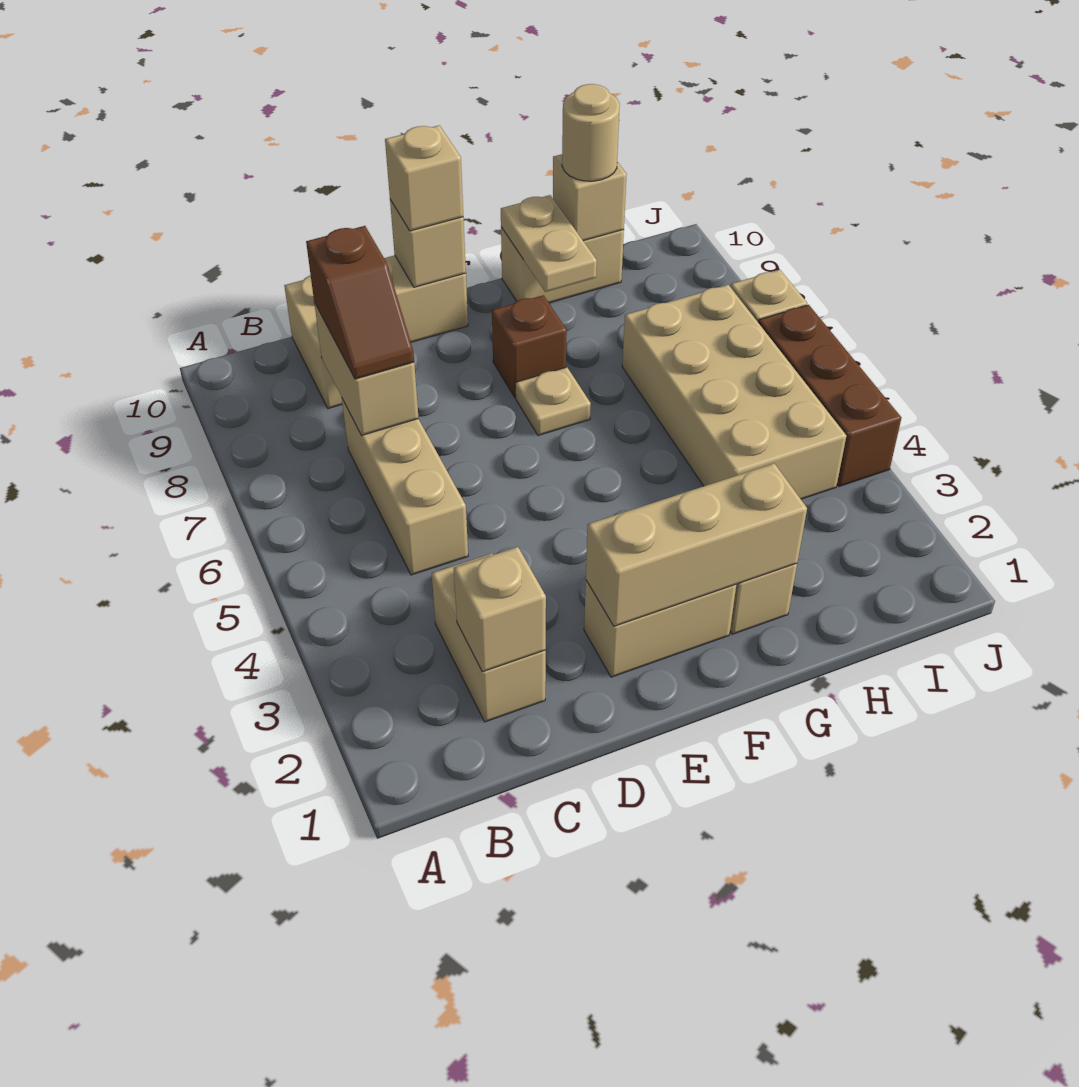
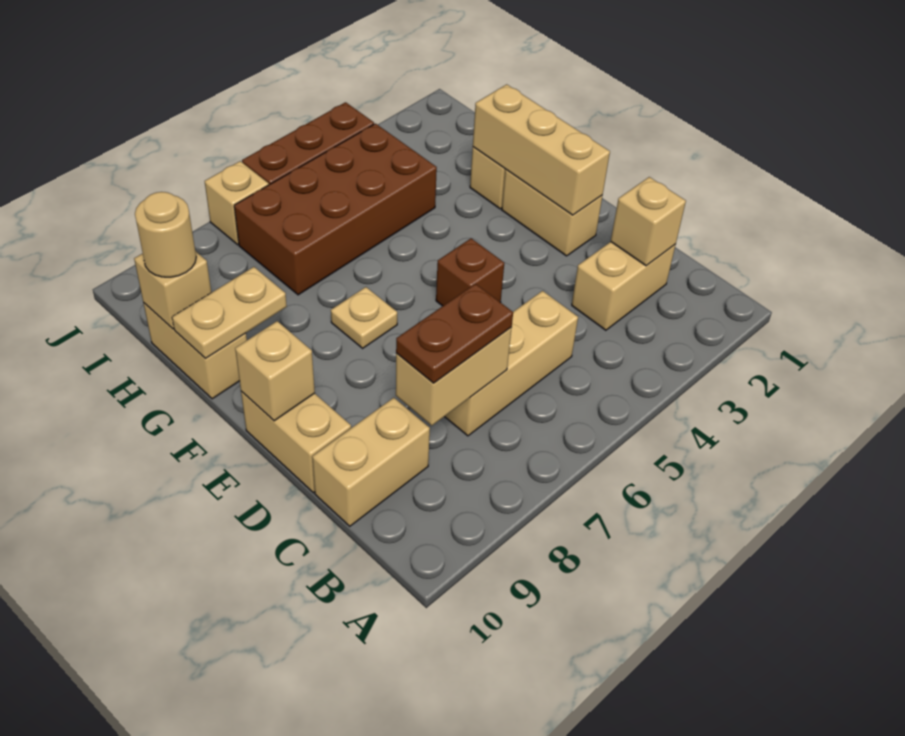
brown 1x2 slope [306,226,414,379] -> brown 1x2 plate [396,284,513,383]
tan 1x1 brick [385,125,463,231] -> none
brown 1x1 brick [492,295,567,397] -> brown 1x1 brick moved to [436,238,504,306]
tan 2x4 brick [622,285,846,499] -> brown 2x4 brick [234,124,437,295]

